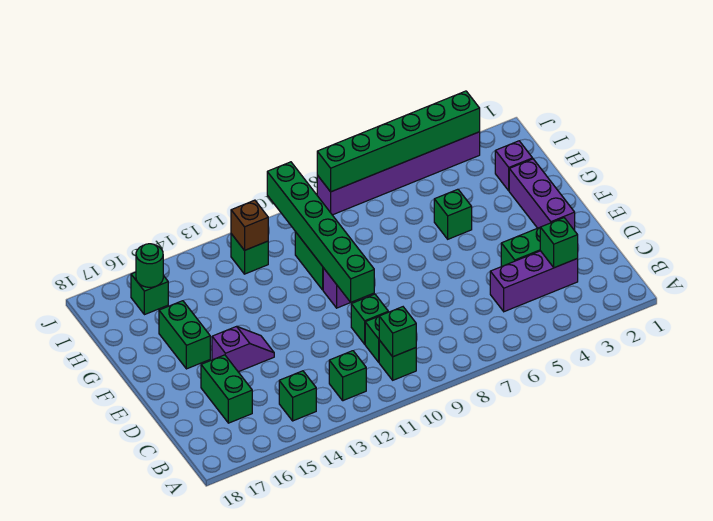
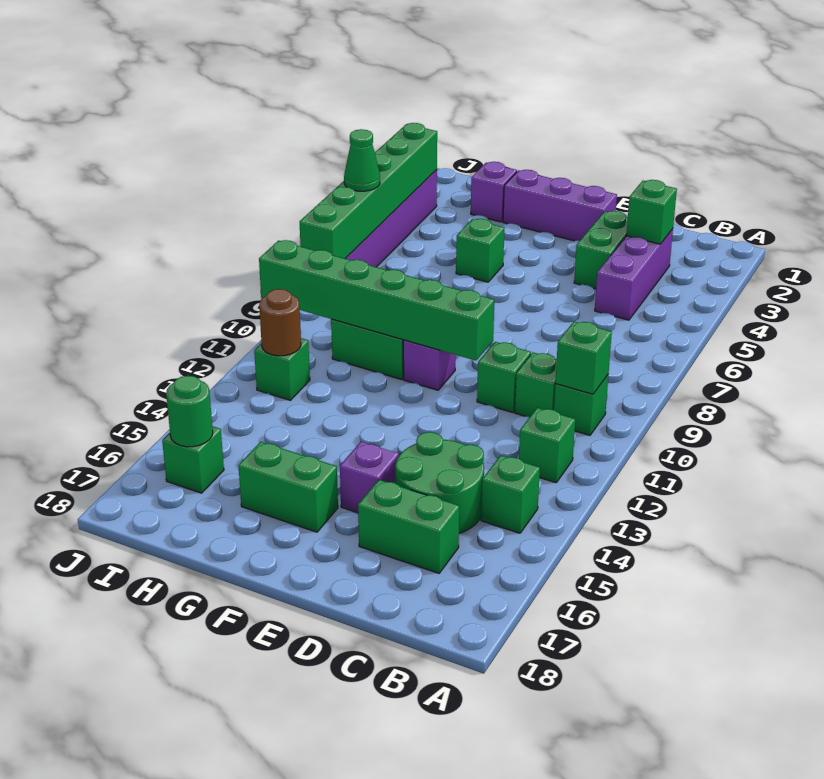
none -> green 2x2 round brick [395,432,484,533]
brown 1x1 brick [231,200,268,250] -> brown 1x1 round brick [259,289,301,356]
none -> green 1x1 cone [344,129,380,191]

